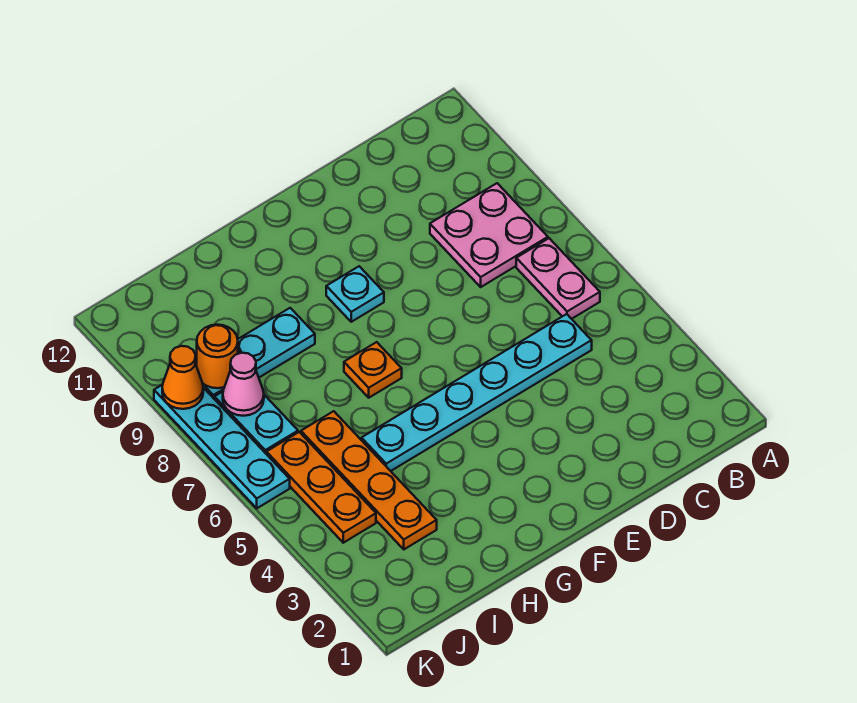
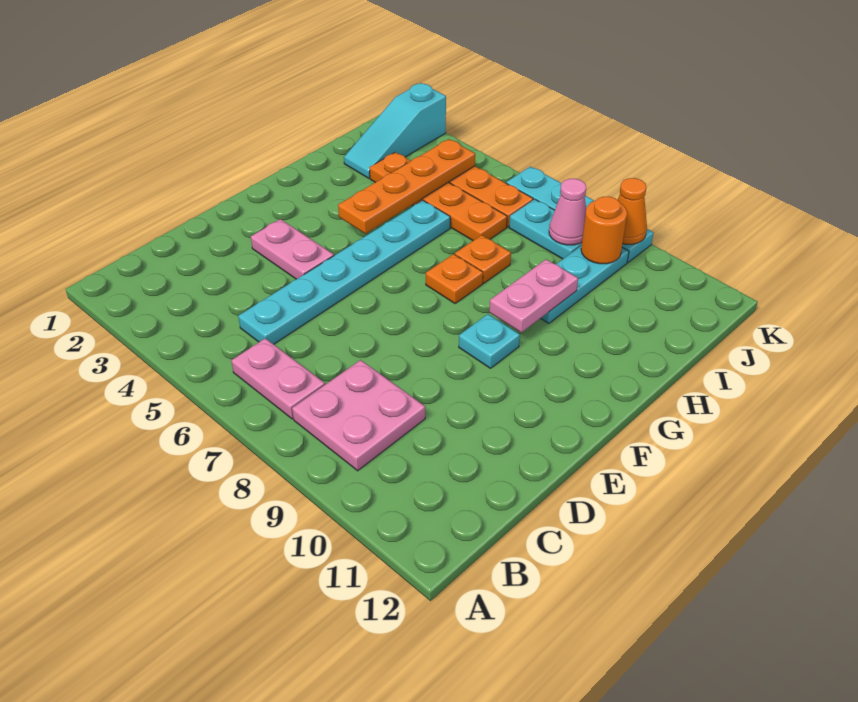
none -> pink 1x2 plate [251,219,334,279]
none -> orange 1x4 plate [338,139,475,234]
none -> pink 1x2 plate [489,259,578,332]
none -> orange 1x1 plate [455,235,511,283]
none -> cyan 1x3 slope [344,83,446,178]

